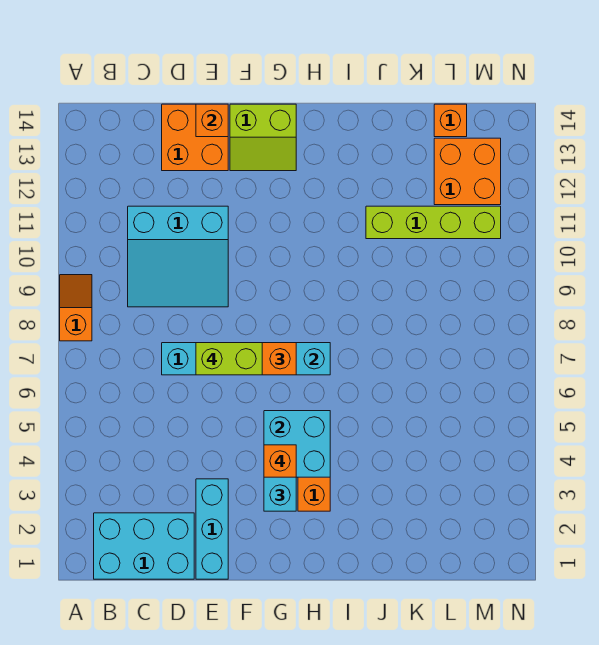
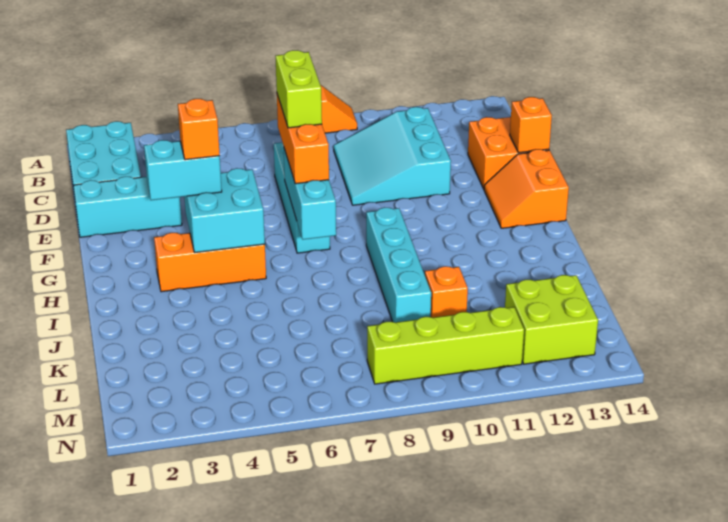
lime 2x2 slope [230,104,296,171] -> orange 2x2 slope [484,149,569,228]
none -> cyan 1x4 brick [366,207,431,322]
lime 1x4 brick [366,206,501,239] -> lime 1x4 brick turned to [367,307,524,384]
orange 2x2 brick [434,138,501,205] -> lime 2x2 brick [505,275,598,364]
orange 1x1 brick [434,104,467,137] -> orange 1x1 brick moved to [425,266,468,318]

